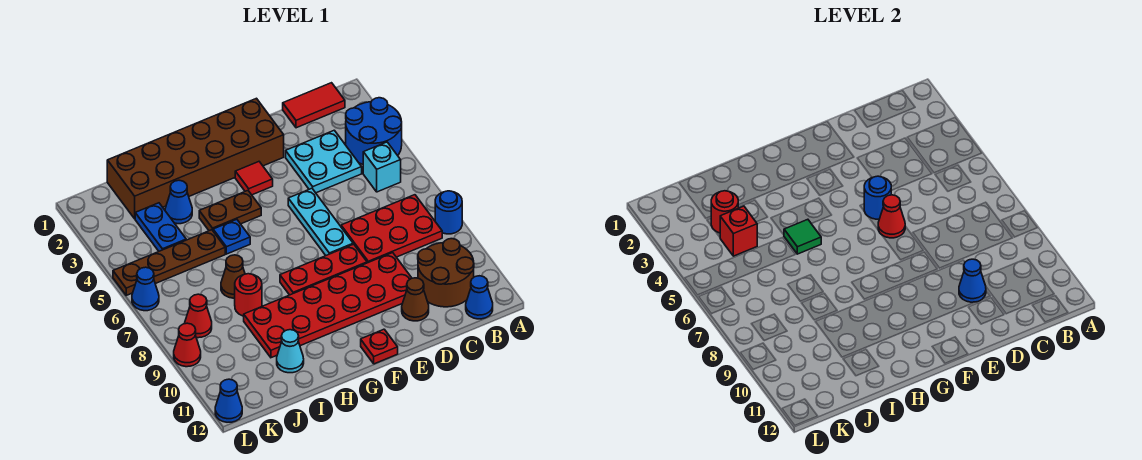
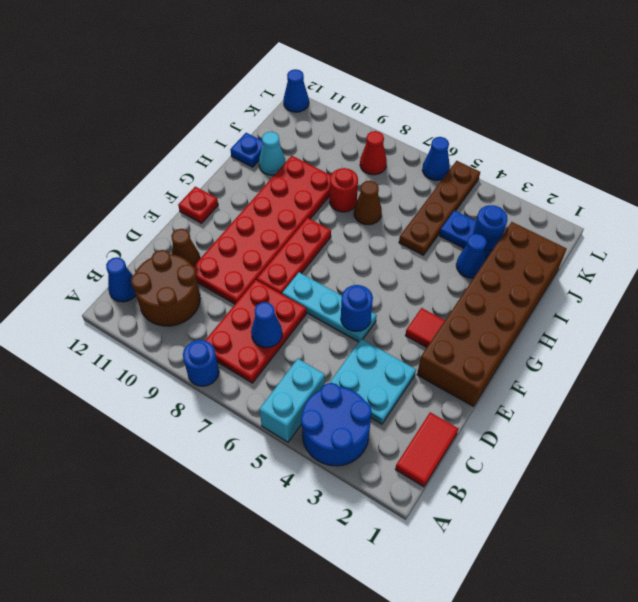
cyan 1x1 brick [363,142,401,192] -> cyan 1x2 brick [259,359,325,442]
blue 1x1 cone [959,259,986,302] -> blue 1x1 cone moved to [251,302,282,348]
red 1x1 cone [878,195,905,238] -> none
brown 1x2 plate [199,191,261,231] -> none
blue 1x1 plate [213,219,250,254] -> blue 1x1 plate moved to [230,133,263,167]
green 1x1 tile [784,219,821,254] -> none
red 1x1 round brick [711,191,738,233] -> blue 1x1 round brick [473,205,507,250]
red 1x1 brick [720,206,757,256] -> none
red 1x1 cone [174,323,201,367] -> none

